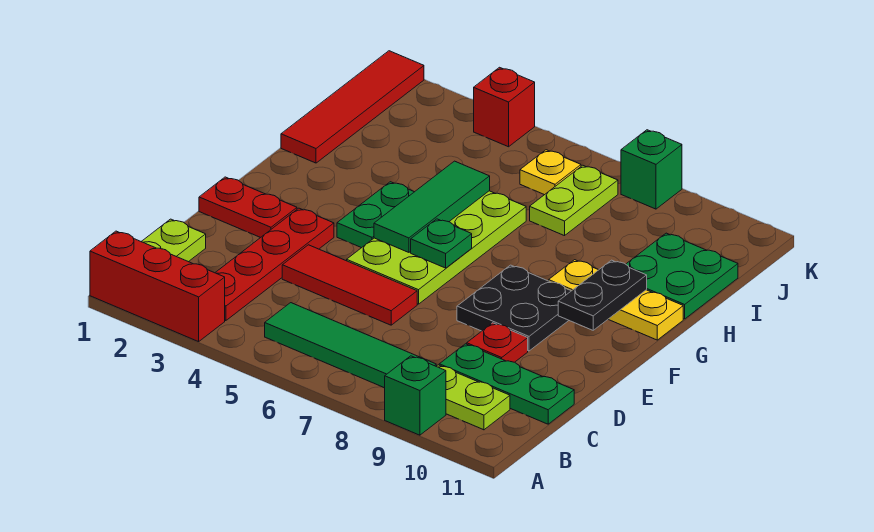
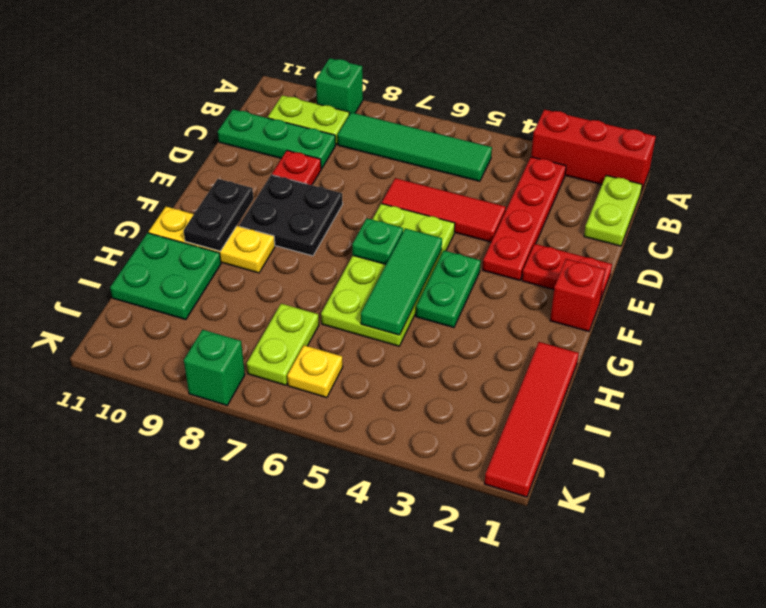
red 1x1 brick [474,67,535,147] -> red 1x1 brick moved to [550,259,605,332]

